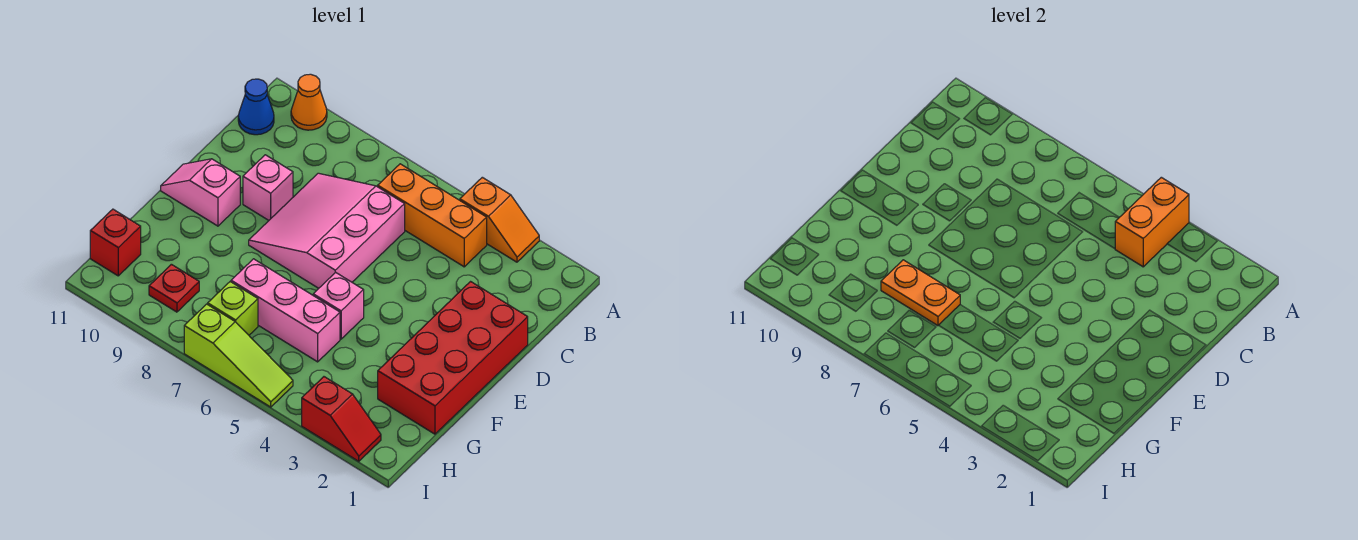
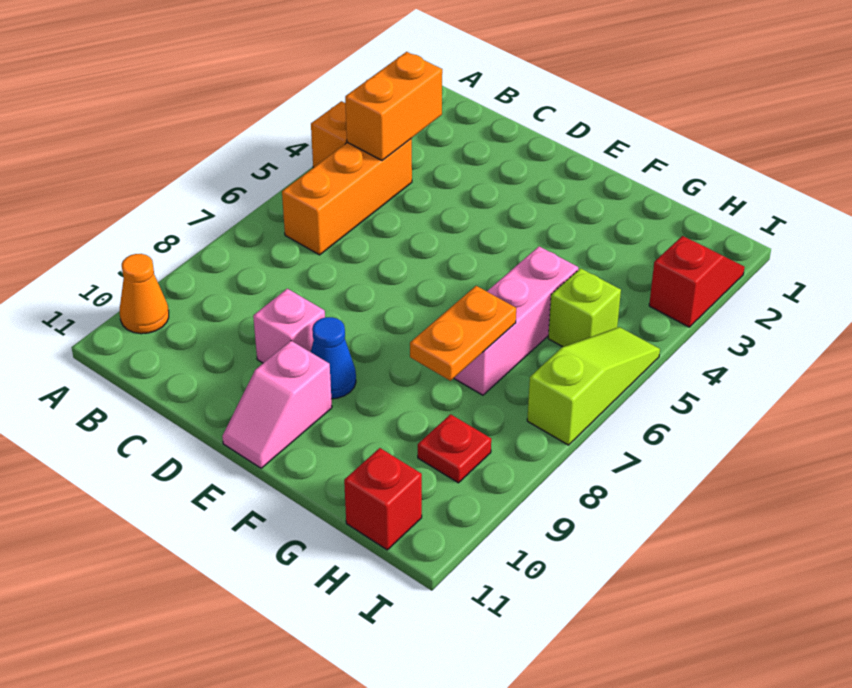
orange 1x2 brick [1115,177,1189,267] -> orange 1x2 brick turned to [345,52,442,160]
blue 1x1 cone [238,79,274,135] -> blue 1x1 cone moved to [311,317,356,399]
pink 3x3 slope [249,173,405,288] -> none
red 2x4 brick [378,282,528,434] -> none
pink 1x1 brick [313,272,364,339] -> none
lime 1x1 brick [208,282,258,335] -> lime 1x1 brick moved to [548,268,621,347]

